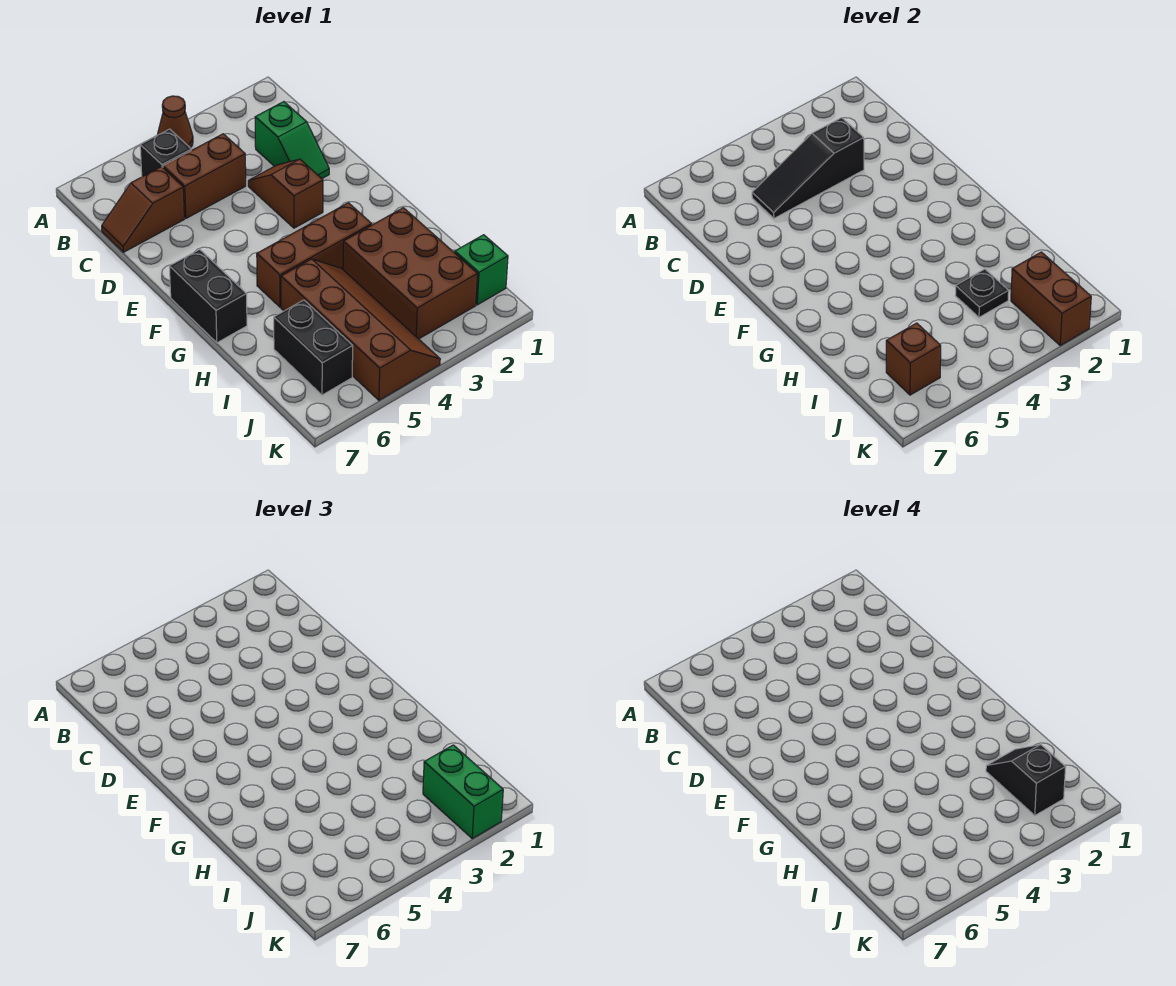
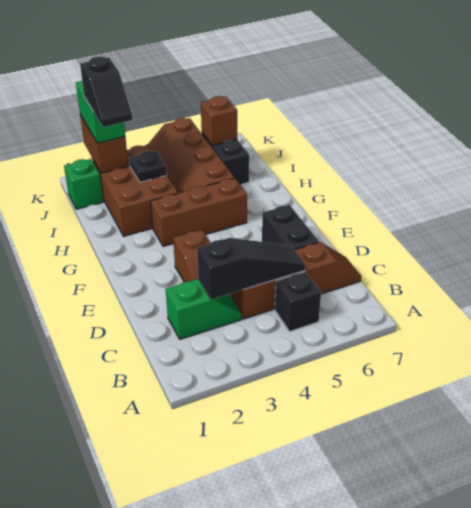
brown 1x1 cone [158,96,193,148] -> none
green 1x2 slope [255,102,329,178] -> green 1x2 slope turned to [166,279,242,339]
black 1x2 brick [169,249,247,343] -> black 1x2 brick moved to [262,205,319,250]

